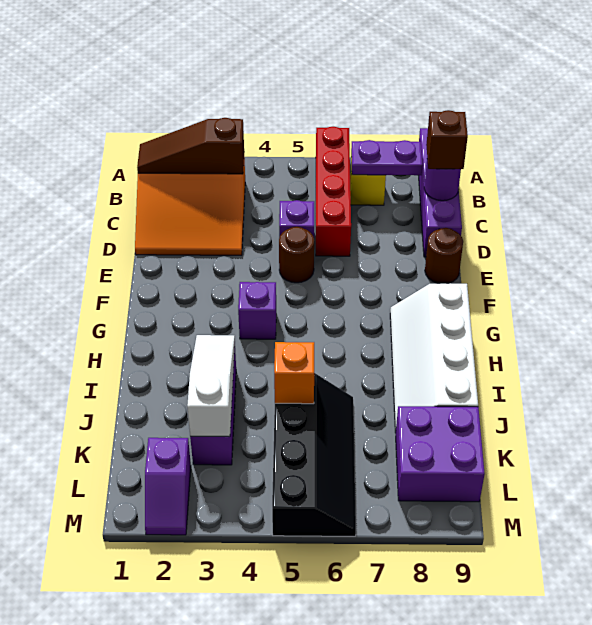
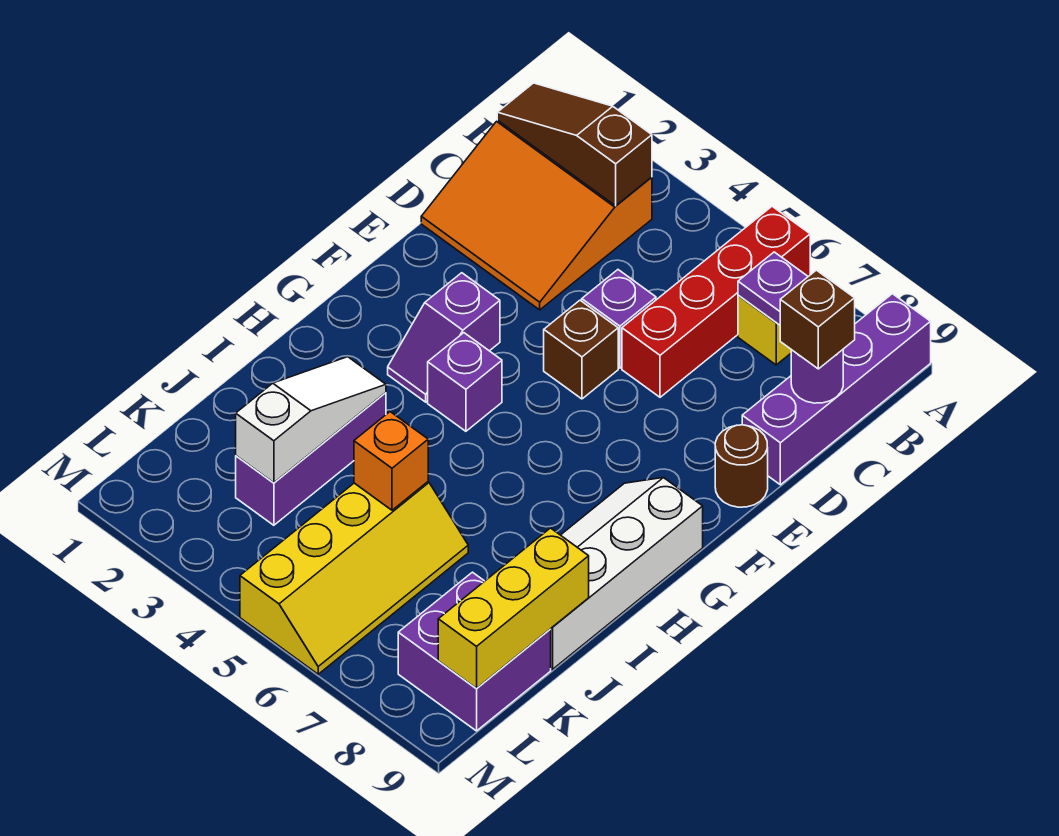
brown 1x1 round brick [279,227,314,283] -> brown 1x1 brick [544,300,618,399]
black 2x4 slope [272,373,356,536] -> yellow 2x4 slope [240,482,468,674]
none -> yellow 1x3 brick [438,528,589,688]
purple 1x2 slope [145,438,191,535] -> purple 1x2 slope moved to [388,273,500,402]

